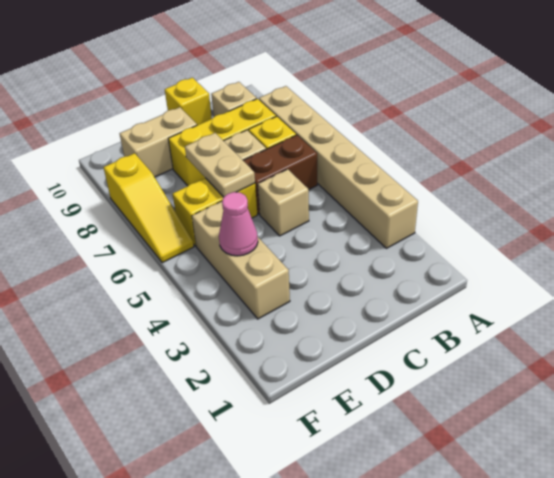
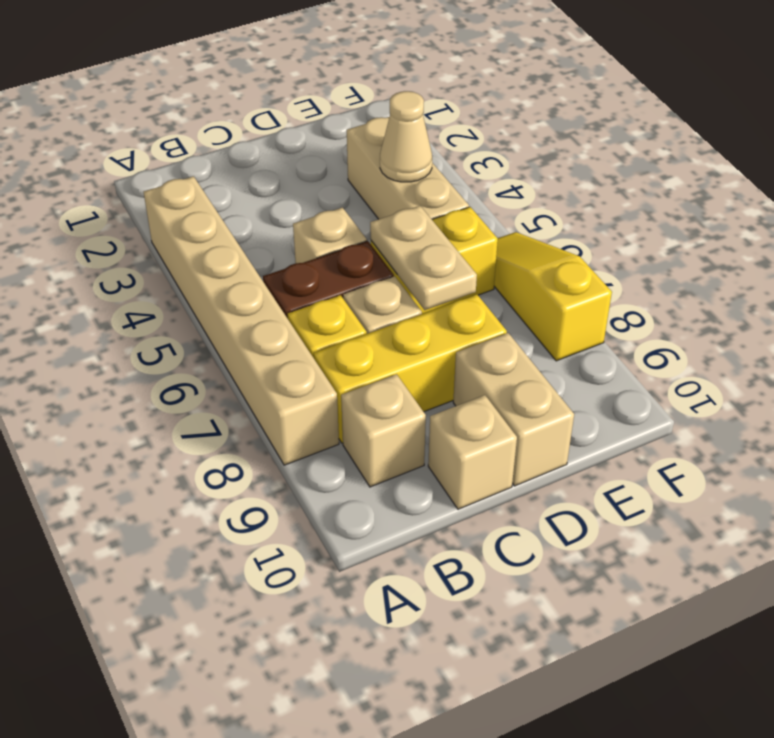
yellow 1x1 brick [165,78,212,125] -> tan 1x1 brick [428,395,517,509]
tan 1x2 brick [120,107,197,177] -> tan 1x2 brick turned to [453,333,574,486]
pink 1x1 cone [219,192,258,256] -> tan 1x1 cone [380,91,432,182]

